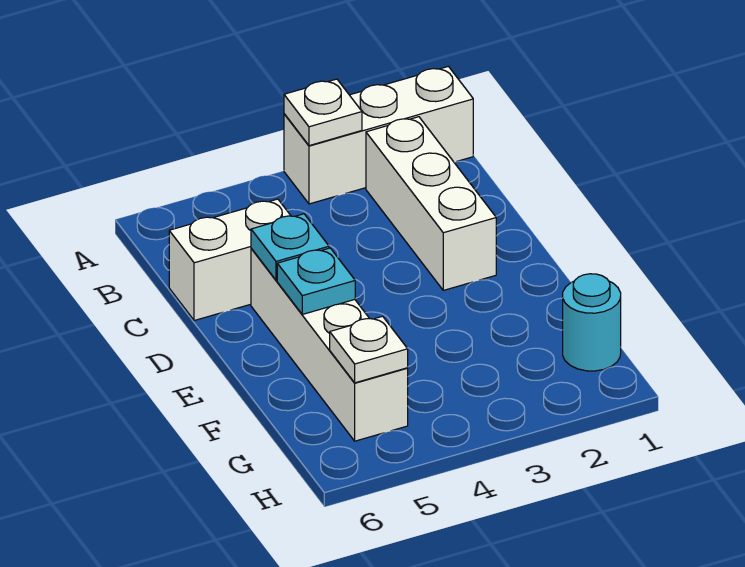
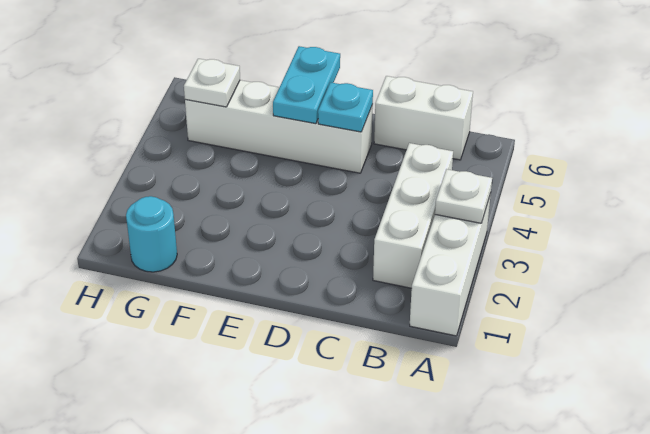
white 1x3 brick [366,117,496,290] -> white 1x3 brick turned to [373,143,453,288]
white 1x2 brick [169,199,291,321] -> white 1x2 brick turned to [374,76,473,160]
cyan 1x1 plate [277,248,355,314] -> cyan 1x2 plate [273,46,340,124]

